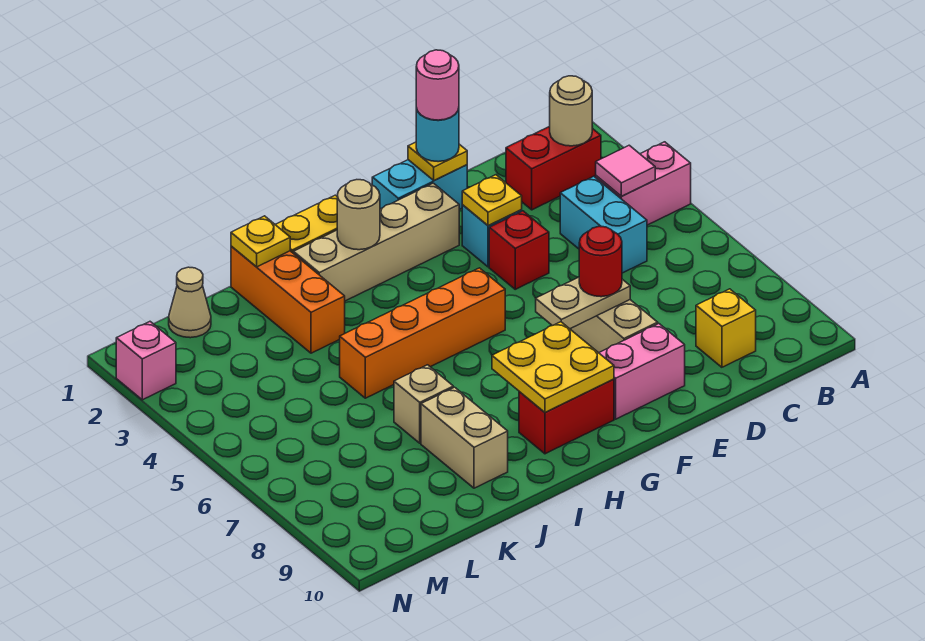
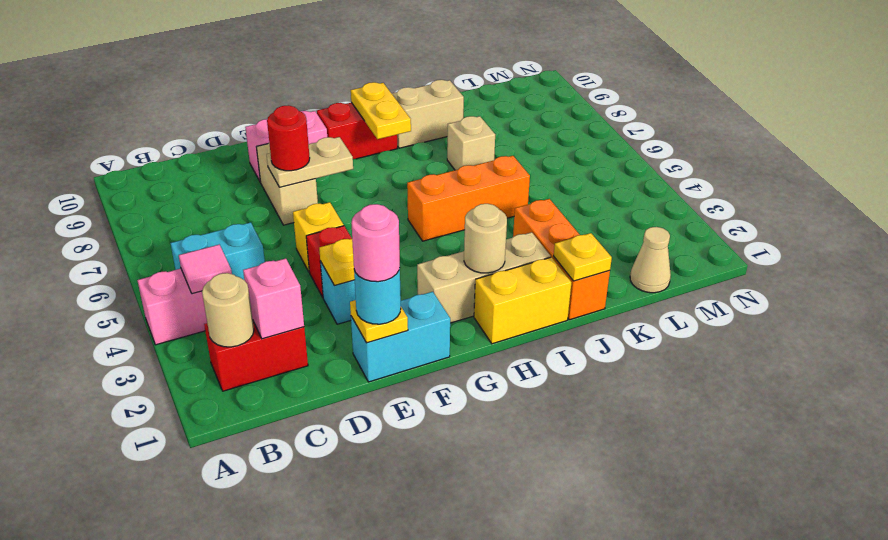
cyan 1x2 brick [560,176,647,273] -> cyan 1x2 brick turned to [170,222,265,280]
yellow 1x1 brick [696,289,756,367] -> yellow 1x1 brick moved to [293,202,344,272]
tan 1x4 brick [293,183,459,301] -> tan 1x3 brick [417,232,551,323]
orange 1x4 brick [340,268,505,398] -> orange 1x3 brick [407,156,530,241]
yellow 2x2 plate [492,322,614,412] -> yellow 1x2 plate [351,82,411,139]
tan 1x2 brick [421,387,508,488] -> tan 1x2 brick turned to [392,80,464,148]
pink 1x1 brick [116,322,176,400] -> pink 1x1 brick moved to [243,258,304,339]

